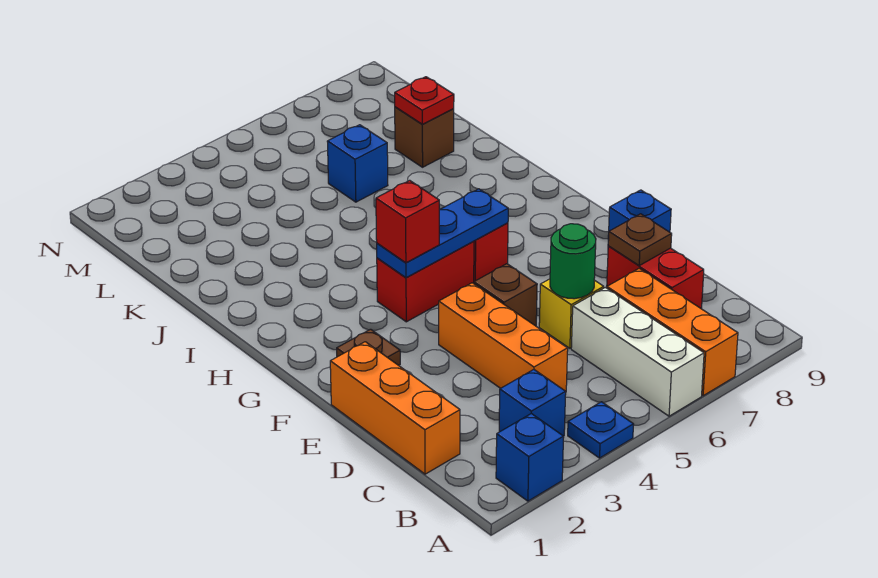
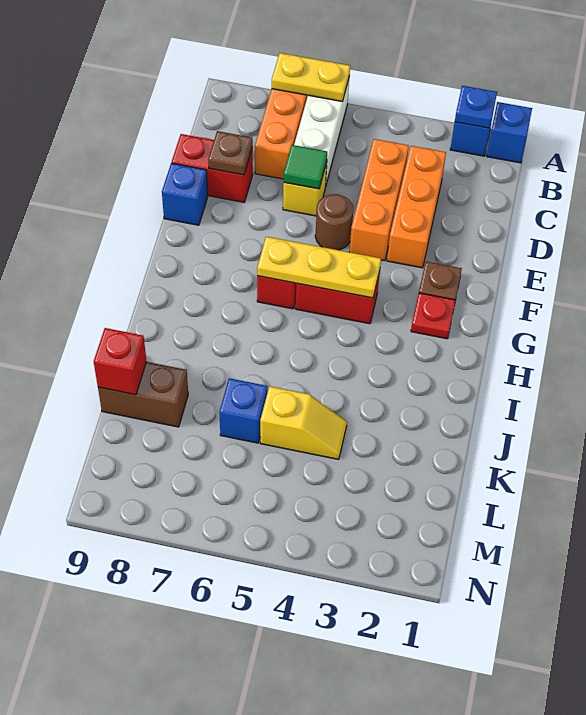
blue 1x1 plate [568,402,634,458] -> blue 1x1 plate moved to [455,86,497,128]
none -> yellow 1x2 plate [272,53,350,102]
blue 1x1 brick [499,370,566,436] -> blue 1x1 brick moved to [487,102,532,163]
orange 1x3 brick [330,342,460,474] -> orange 1x3 brick moved to [387,146,446,268]
red 1x2 brick [607,246,704,309] -> red 1x2 brick turned to [172,134,253,202]
green 1x1 round brick [550,224,596,299] -> green 1x1 tile [284,145,327,189]
brown 1x1 brick [474,264,537,326] -> brown 1x1 round brick [315,194,353,250]
blue 1x3 plate [377,189,508,278] -> yellow 1x3 plate [257,237,381,298]
red 1x1 brick [376,180,439,263] -> red 1x1 brick moved to [94,328,147,395]
none -> yellow 1x2 slope [260,386,347,459]
brown 1x1 brick [395,107,454,167] -> brown 1x2 brick [98,362,188,427]
red 1x1 plate [395,77,454,124] -> red 1x1 plate moved to [411,293,455,339]

